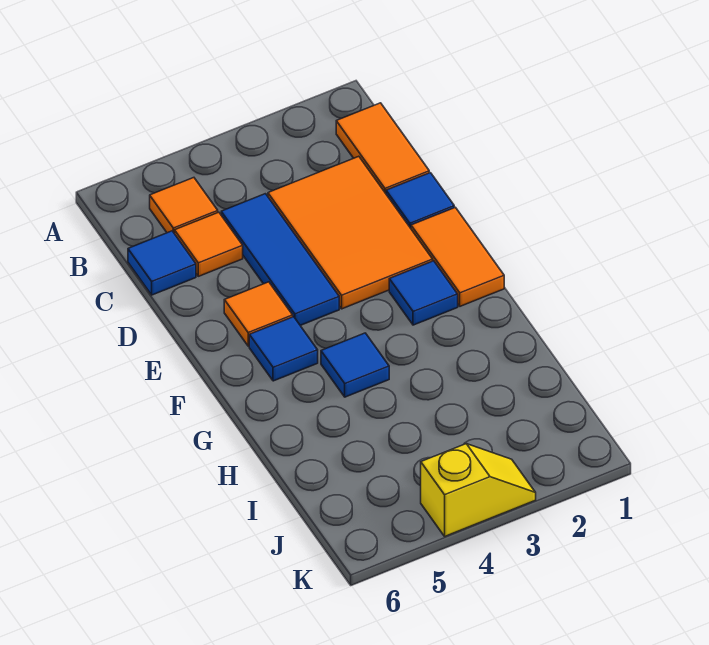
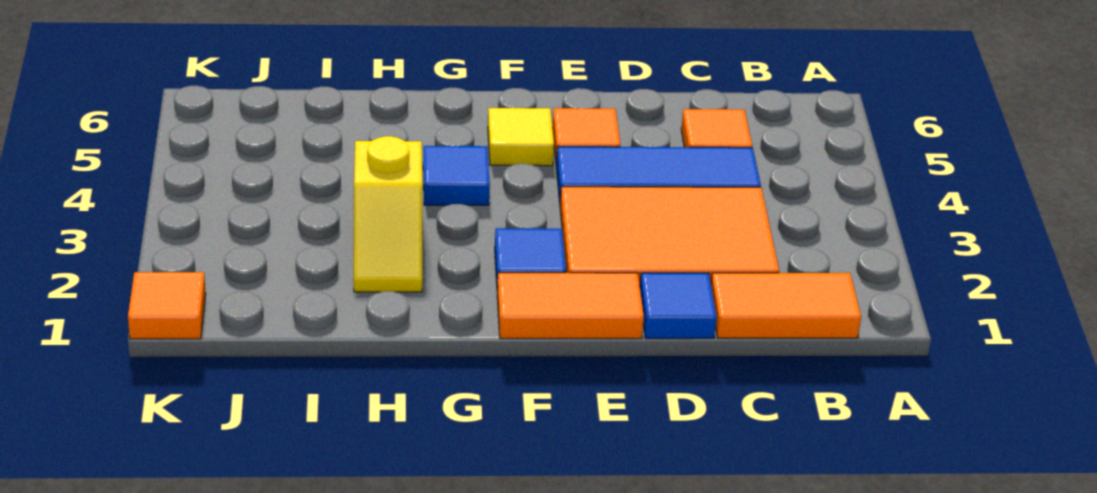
orange 1x1 tile [150,178,218,234] -> orange 1x1 tile moved to [128,272,206,339]
blue 1x1 tile [128,231,196,295] -> none
blue 1x1 tile [249,317,318,381] -> yellow 1x1 tile [488,108,554,166]
yellow 1x2 slope [421,444,536,536] -> yellow 1x2 slope moved to [354,136,422,292]

